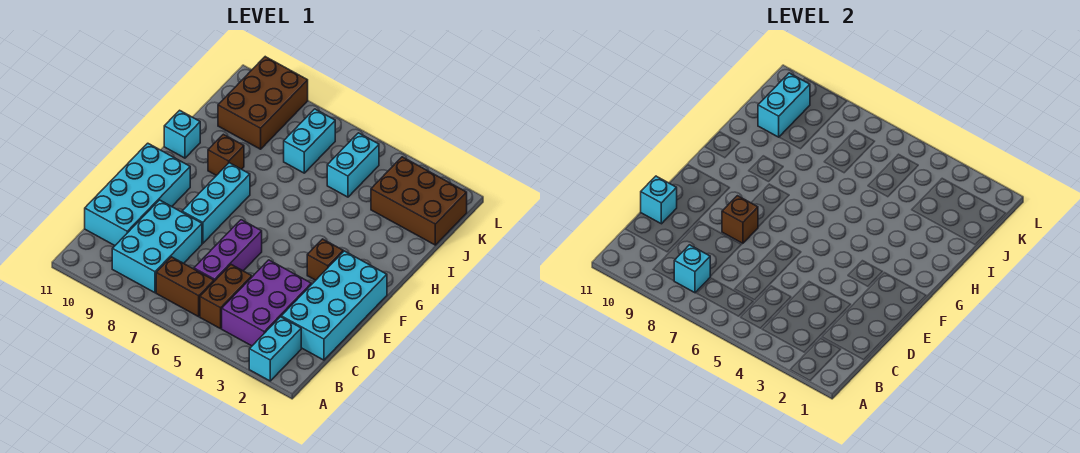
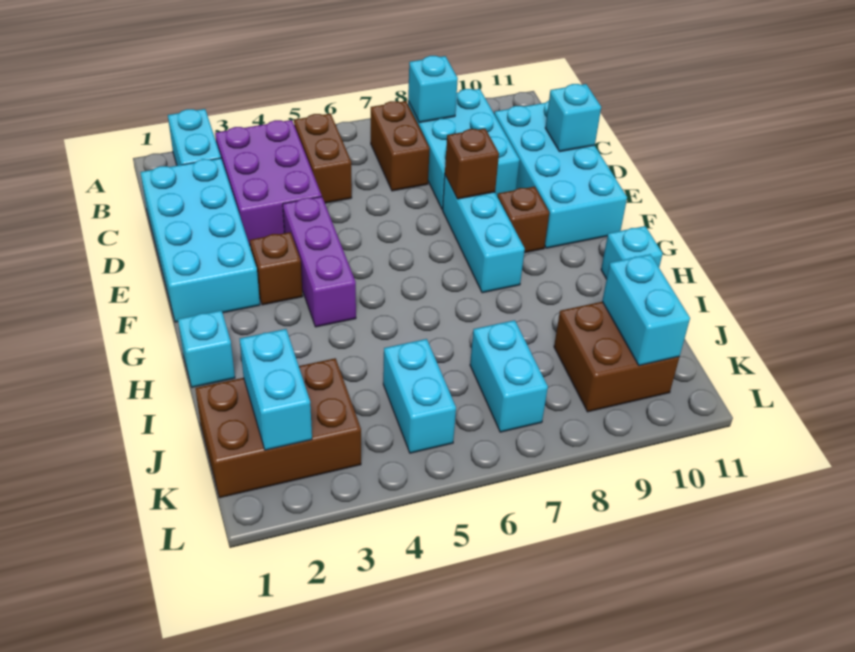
brown 1x2 brick [156,257,214,317] -> brown 1x2 brick turned to [371,101,430,191]
purple 1x3 brick [194,220,262,281] -> purple 1x3 brick moved to [283,197,356,327]
none -> cyan 1x1 brick [178,310,235,387]
brown 1x1 brick [208,134,244,176] -> brown 1x1 brick moved to [497,187,549,253]
none -> cyan 1x2 brick [240,329,312,450]
brown 2x3 brick [218,57,308,149] -> brown 2x2 brick [554,302,679,412]

